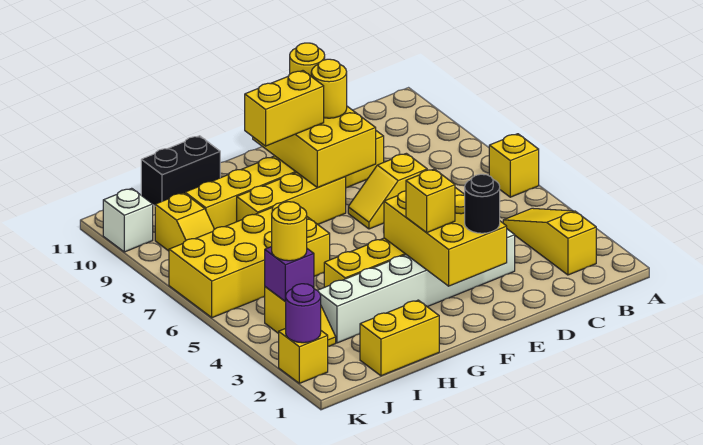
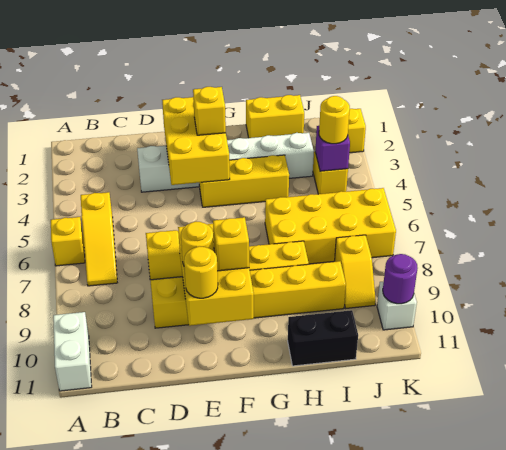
none -> white 1x2 brick [53,312,92,391]
yellow 1x3 slope [503,208,596,275] -> yellow 1x3 slope moved to [81,192,117,286]
black 1x1 round brick [465,174,500,233] -> none
yellow 1x2 brick [245,71,324,146] -> yellow 1x1 brick [213,217,249,271]
yellow 1x2 slope [155,193,214,251] -> yellow 1x2 slope turned to [335,235,376,308]
purple 1x1 round brick [285,284,321,343] -> purple 1x1 round brick moved to [383,254,417,304]

